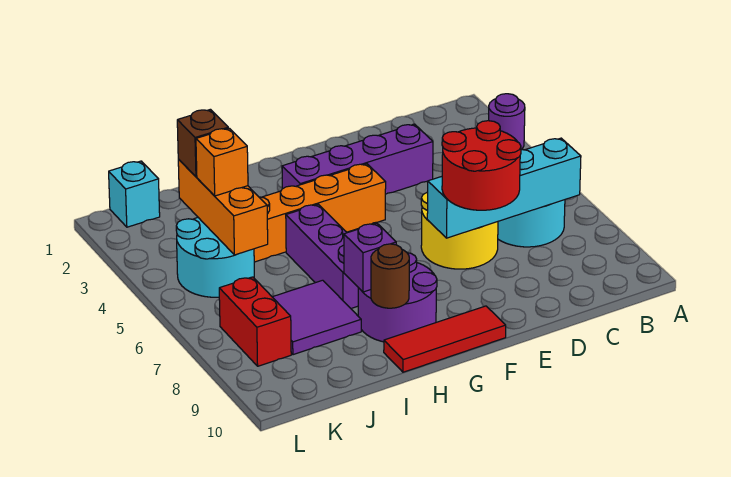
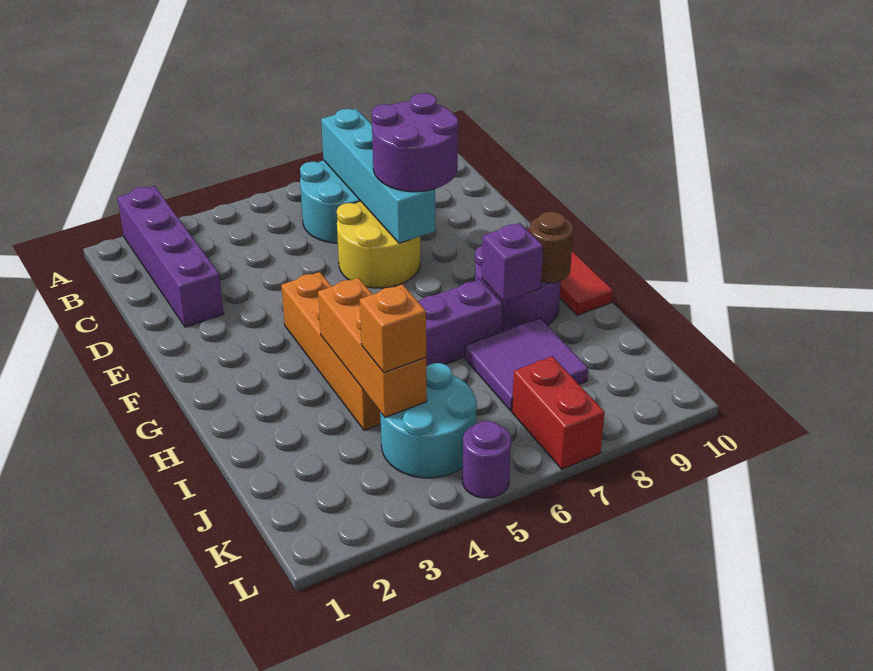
purple 1x1 round brick [488,94,525,149] -> purple 1x1 round brick moved to [462,421,511,498]
purple 1x4 brick [282,124,433,194] -> purple 1x4 brick moved to [117,186,224,327]
red 2x2 round brick [442,121,521,210] -> purple 2x2 round brick [372,93,458,192]
orange 1x3 brick [178,159,268,255] -> orange 1x3 brick turned to [318,278,427,417]
brown 1x1 brick [177,109,228,177] -> none
cyan 1x1 brick [109,161,160,227] -> none
red 1x2 brick [219,277,291,366] -> red 1x2 brick turned to [512,356,604,469]

